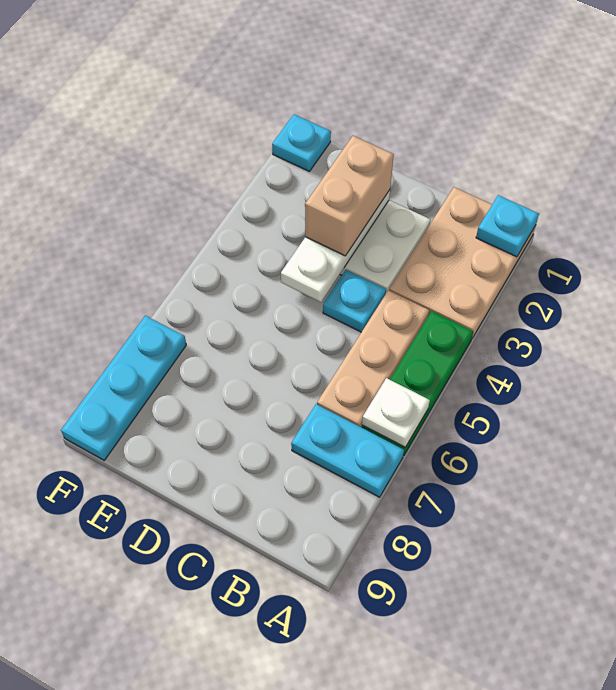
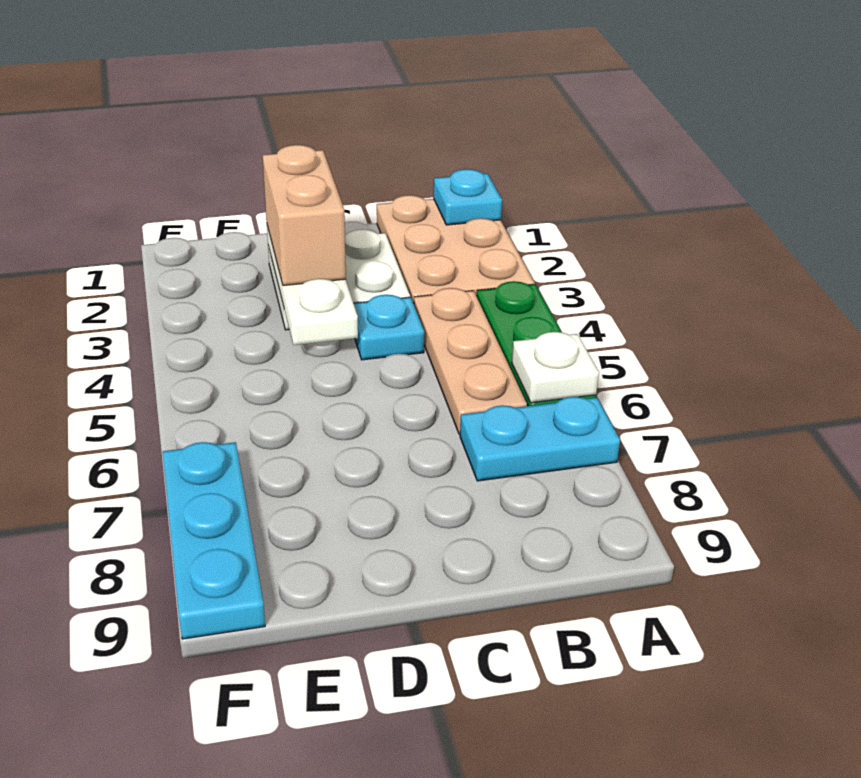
cyan 1x1 plate [272,114,331,172] -> none

